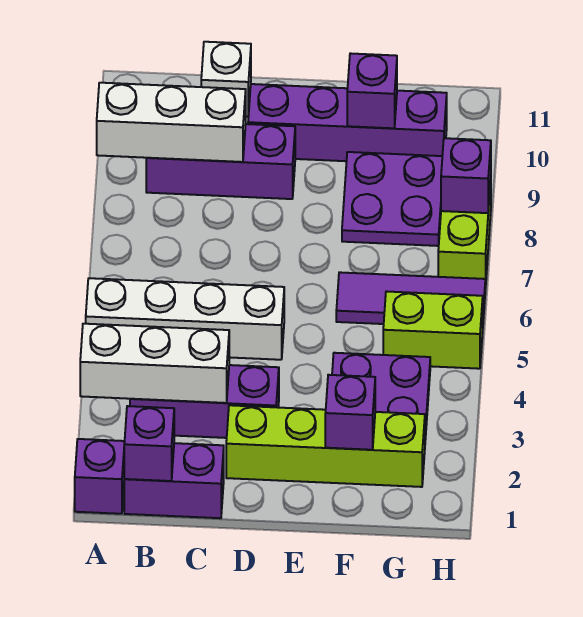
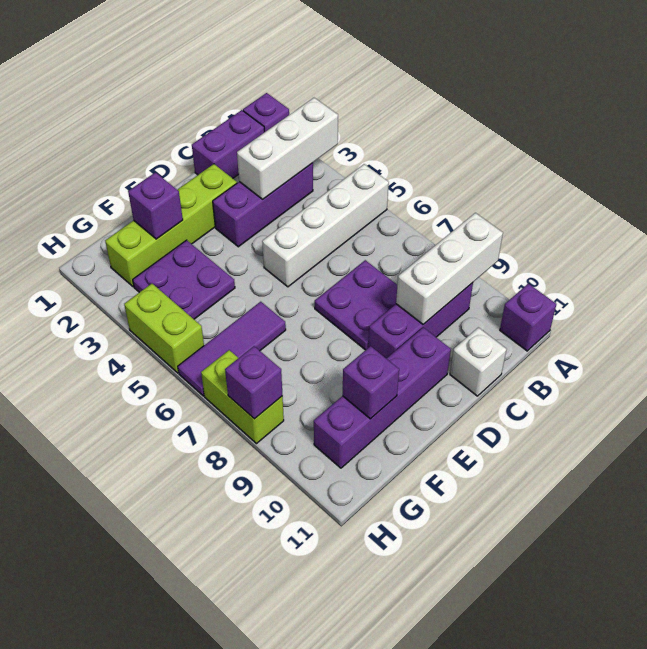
purple 1x1 brick [124,406,174,481] -> purple 1x1 brick moved to [500,284,556,351]
purple 2x2 plate [342,152,442,246] -> purple 2x2 plate moved to [315,260,397,350]
lime 1x2 brick [383,291,483,369] -> lime 1x2 brick turned to [124,284,204,373]

